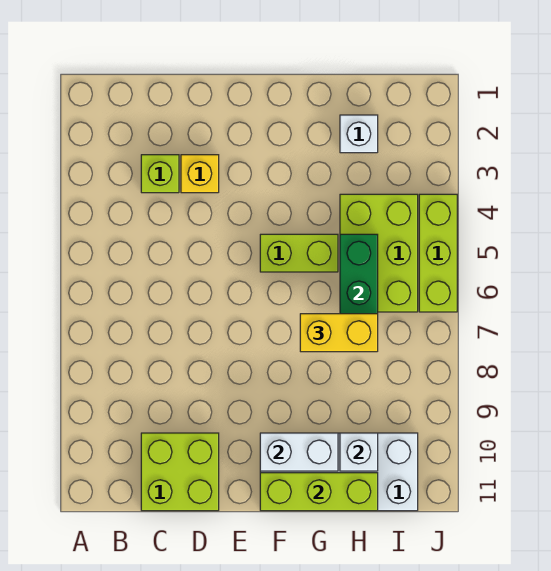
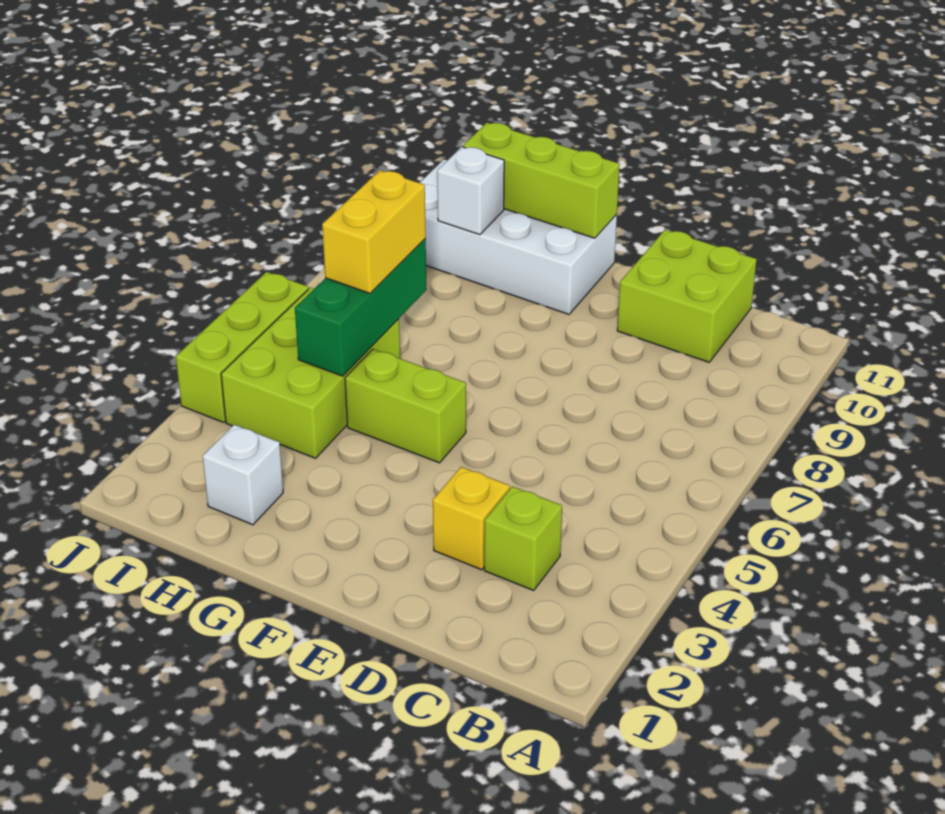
white 1x2 brick [260,433,338,471] -> none
yellow 1x2 brick [300,314,378,352] -> yellow 1x2 brick turned to [322,170,426,293]

